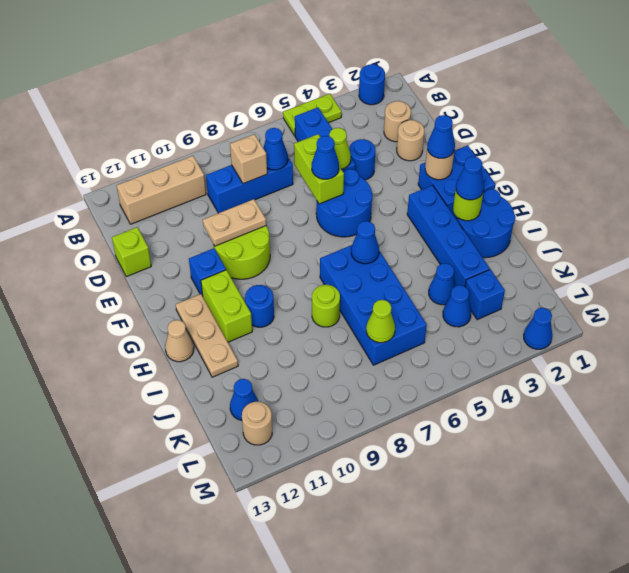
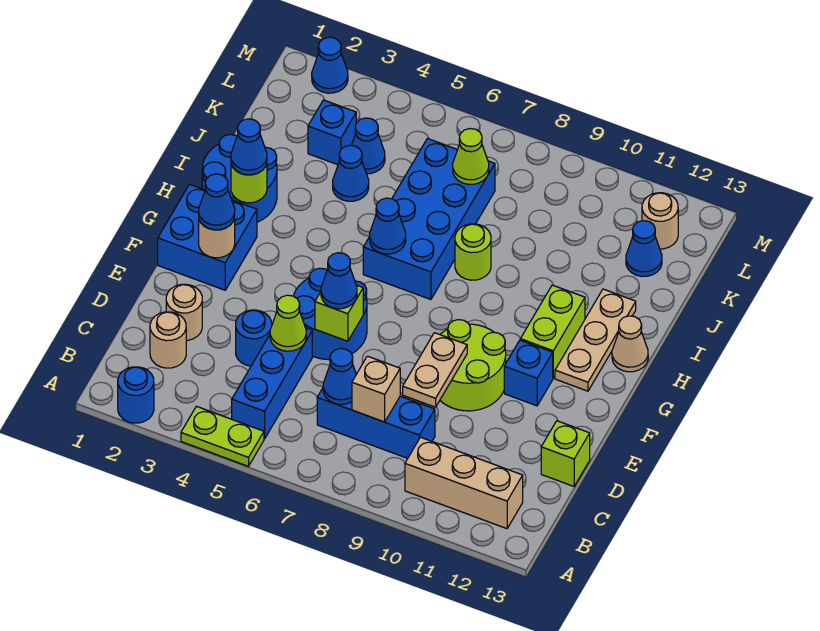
lime 1x2 brick [294,134,344,204] -> lime 1x1 brick [315,285,363,341]
tan 1x2 plate [203,199,266,246] -> tan 1x2 plate turned to [403,333,467,407]
blue 1x4 brick [407,185,490,286] -> none
blue 1x1 round brick [245,285,274,327] -> none

